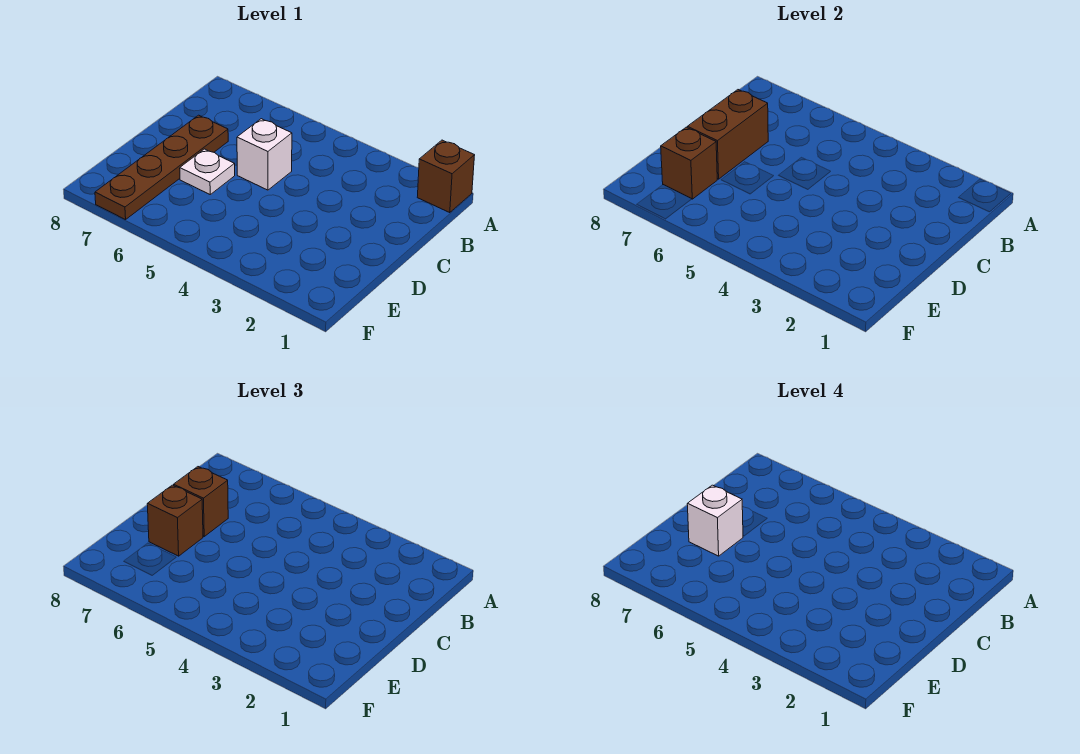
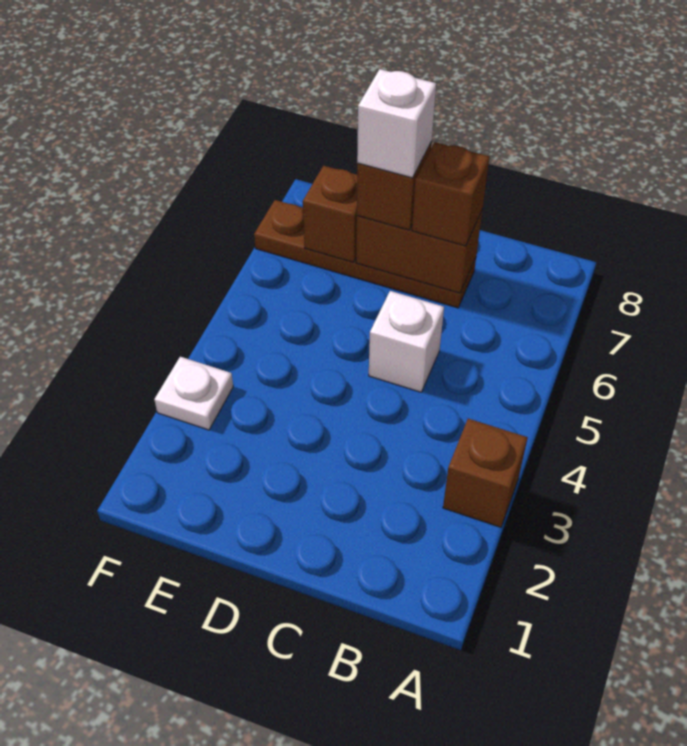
brown 1x1 brick [417,140,475,213] -> brown 1x1 brick moved to [443,419,528,527]
white 1x1 plate [180,149,235,194] -> white 1x1 plate moved to [154,357,233,430]

